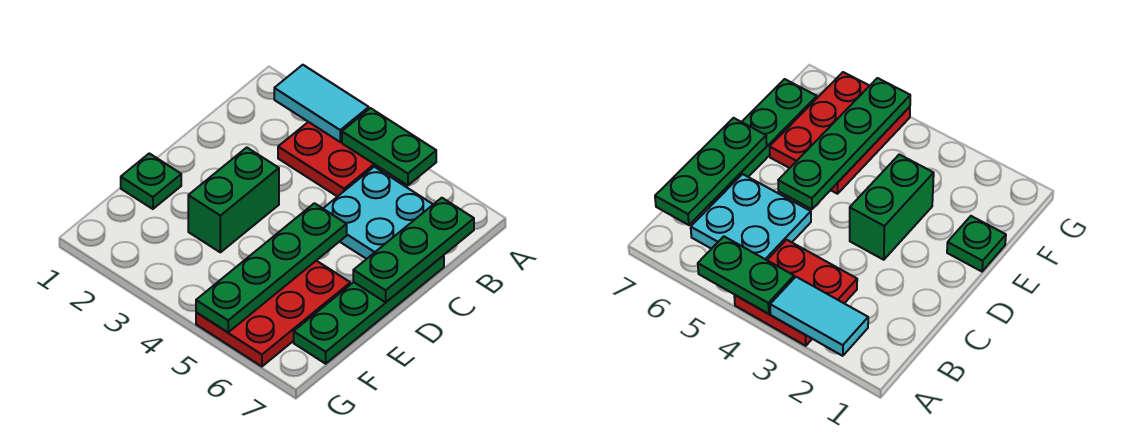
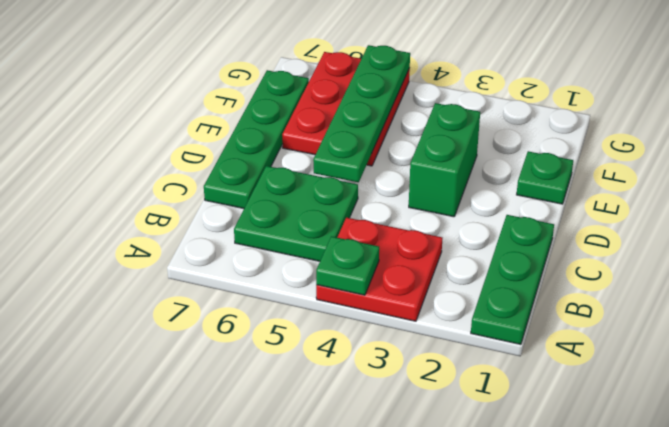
cyan 1x2 tile [274,65,369,142] -> none
green 1x2 plate [342,108,436,186] -> green 1x1 plate [316,236,379,295]
cyan 2x2 plate [323,167,433,259] -> green 2x2 plate [234,166,358,261]
green 1x3 plate [353,198,474,302] -> green 1x3 plate moved to [471,215,554,344]

